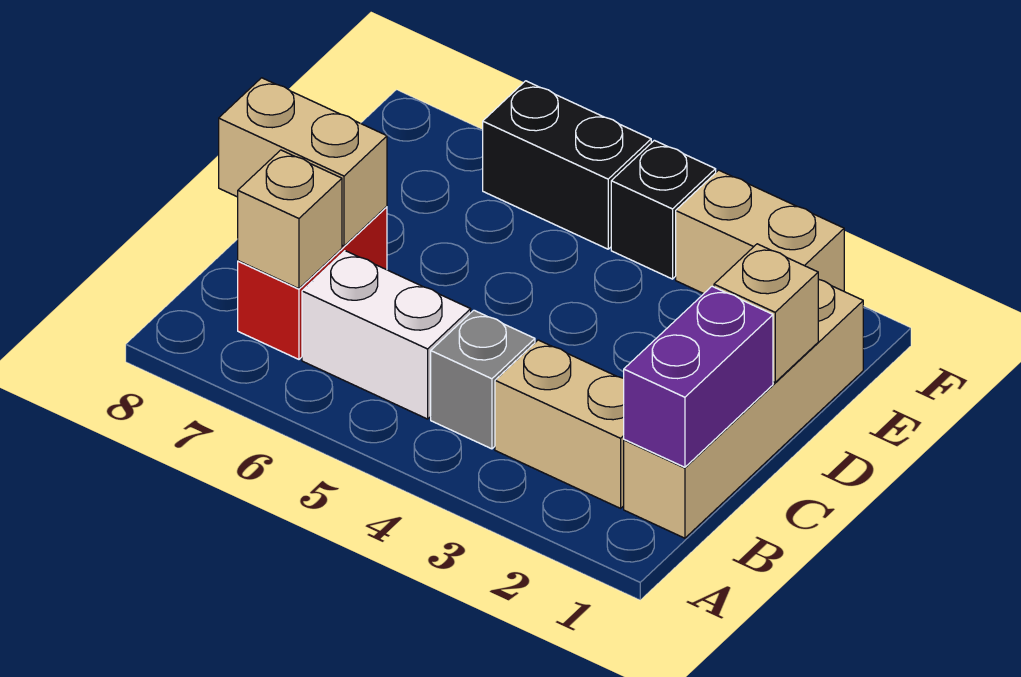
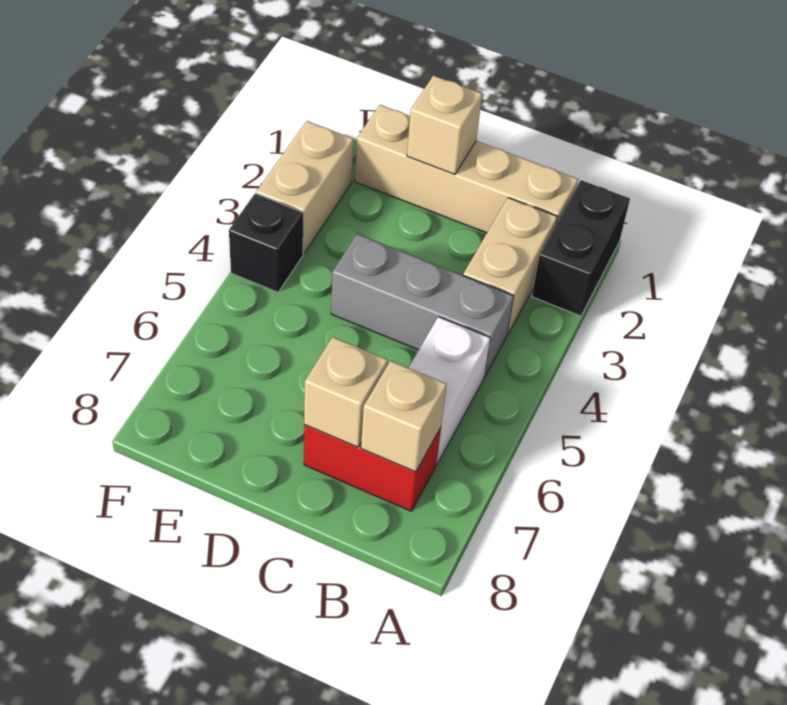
purple 1x2 brick [624,286,773,467] -> none
grey 1x1 brick [431,310,535,449] -> grey 1x3 brick [331,234,514,377]
tan 1x2 brick [219,78,387,246] -> tan 1x1 brick [304,337,388,447]
black 1x2 brick [483,81,651,249] -> black 1x2 brick moved to [532,180,630,316]

